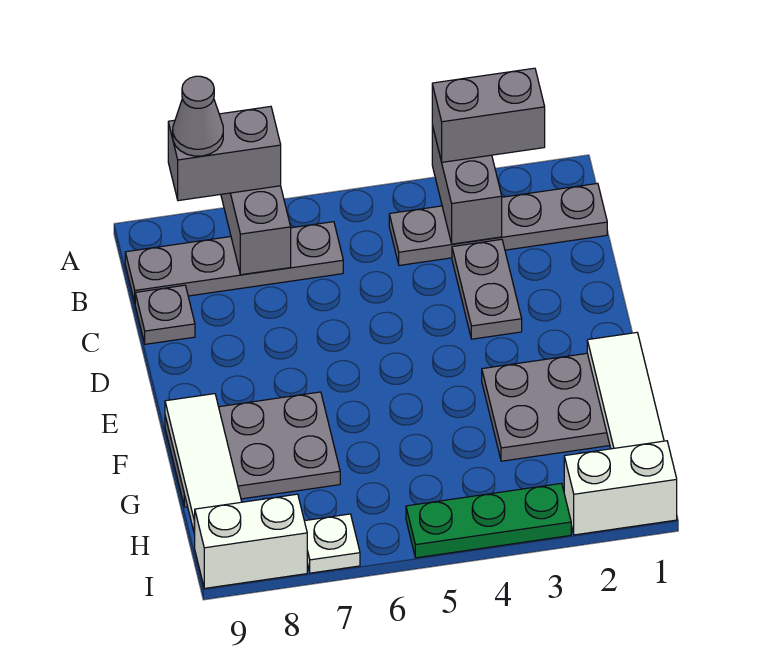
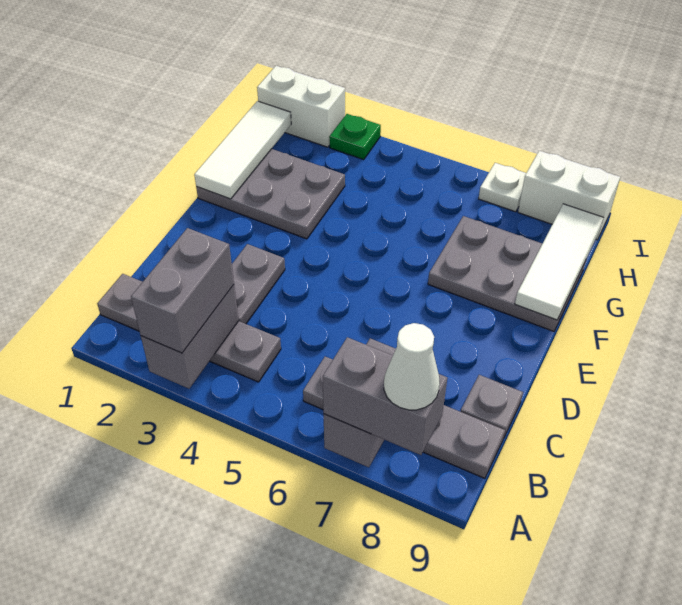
grey 1x2 brick [432,68,545,162] -> grey 1x2 brick turned to [131,228,234,353]
grey 1x1 cone [173,76,223,156] -> white 1x1 cone [384,323,440,410]
green 1x3 plate [406,483,571,558] -> green 1x1 plate [329,114,381,160]

